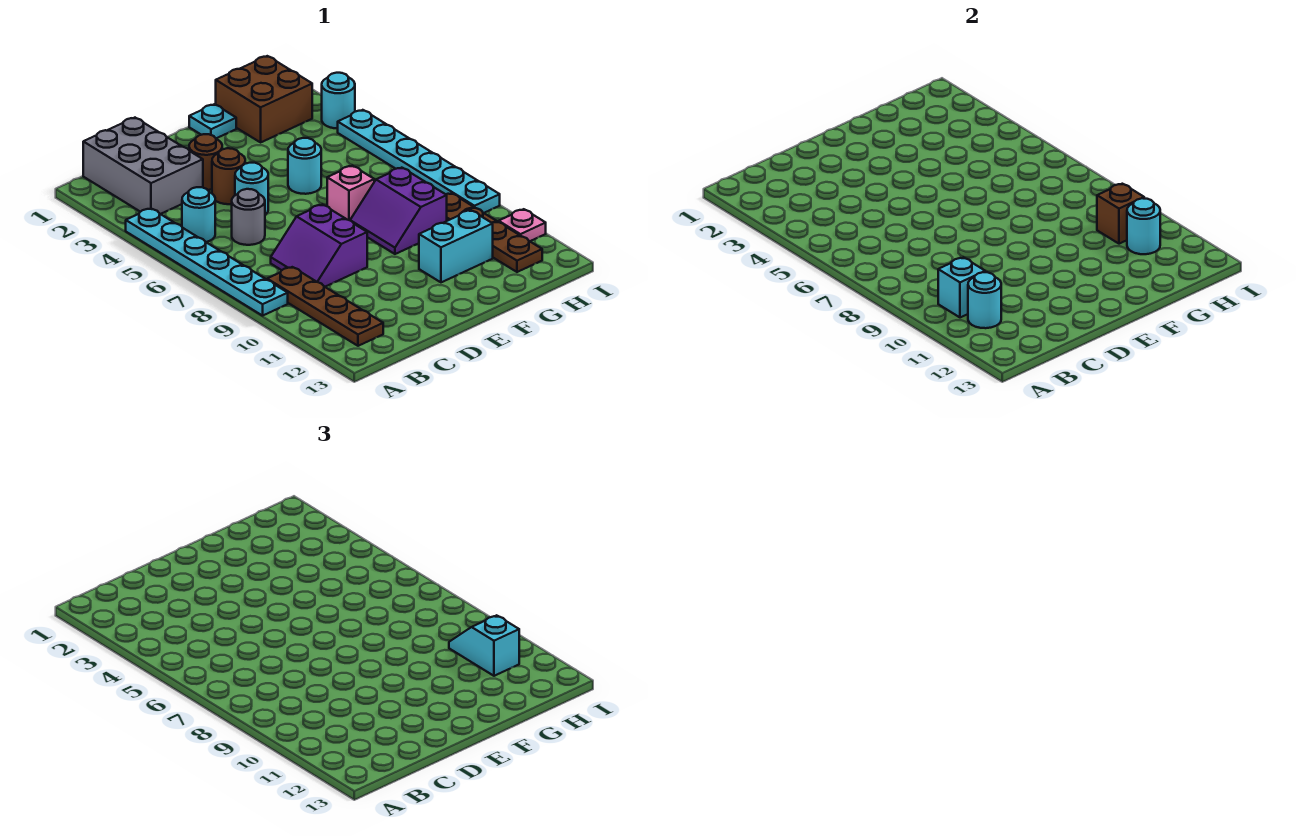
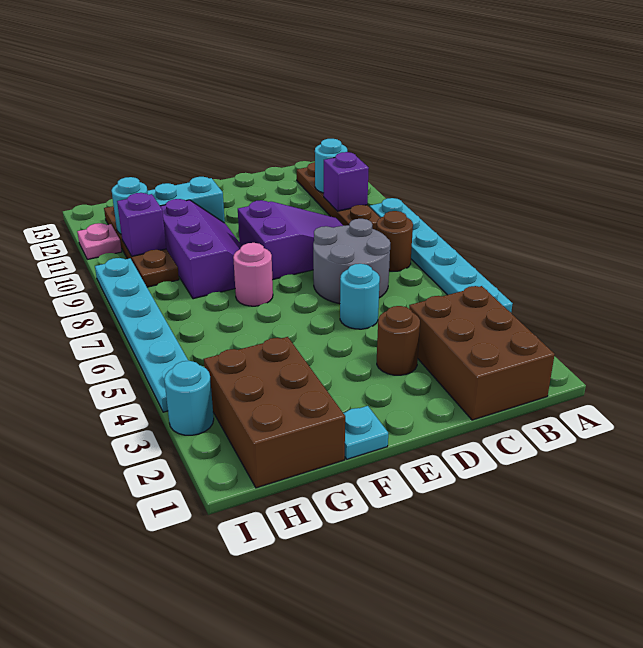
grey 2x3 brick [83,118,203,214] -> brown 2x3 brick [409,286,555,420]
cyan 1x1 round brick [182,187,215,242] -> none
cyan 1x1 brick [938,257,985,318] -> purple 1x1 brick [324,152,369,211]
grey 1x1 round brick [232,189,265,245] -> grey 2x2 round brick [313,219,390,304]
purple 2x2 slope [271,204,367,287] -> purple 2x3 slope [238,200,344,280]
brown 1x1 round brick [212,148,245,204] -> brown 1x1 round brick moved to [377,211,413,271]
cyan 1x1 round brick [288,138,321,194] -> none
pink 1x1 brick [327,166,374,220] -> pink 1x1 round brick [233,243,273,306]
purple 2x2 slope [350,168,447,254] -> purple 2x3 slope [160,199,242,299]
brown 2x2 brick [216,56,312,142] -> brown 2x3 brick [204,337,345,488]
brown 1x1 brick [1097,184,1144,244] -> purple 1x1 brick [117,193,166,256]
cyan 1x2 slope [449,615,519,676] -> none

